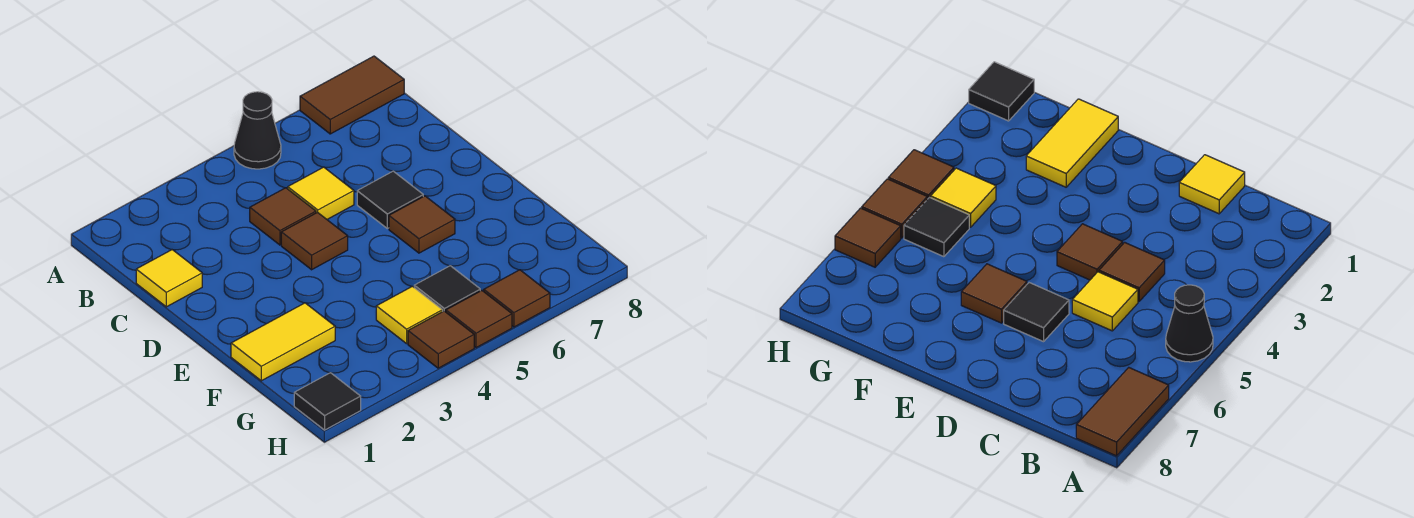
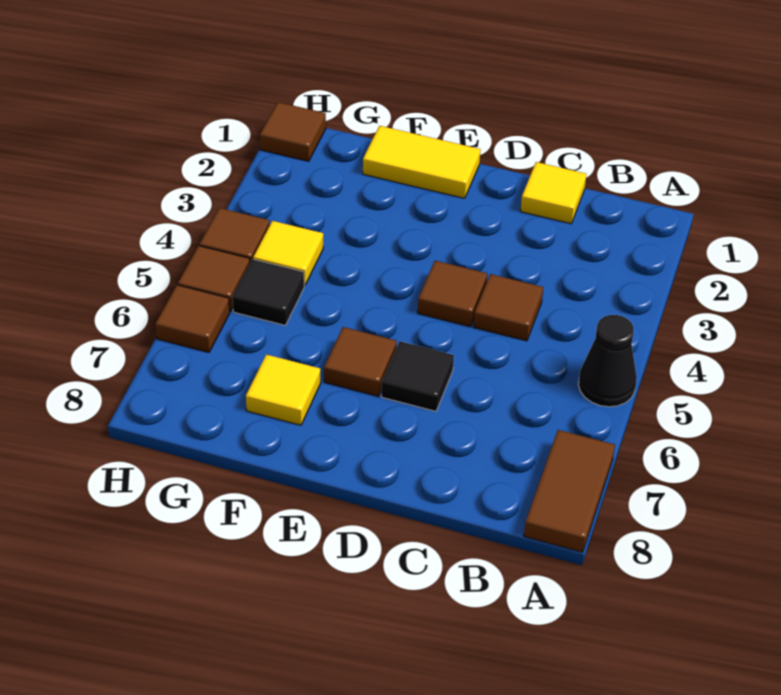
yellow 1x1 tile [288,167,354,219] -> yellow 1x1 tile moved to [246,354,321,425]
yellow 1x2 tile [231,303,335,381] -> yellow 1x2 tile turned to [363,126,481,198]
black 1x1 tile [294,373,361,430] -> brown 1x1 tile [260,102,326,161]

